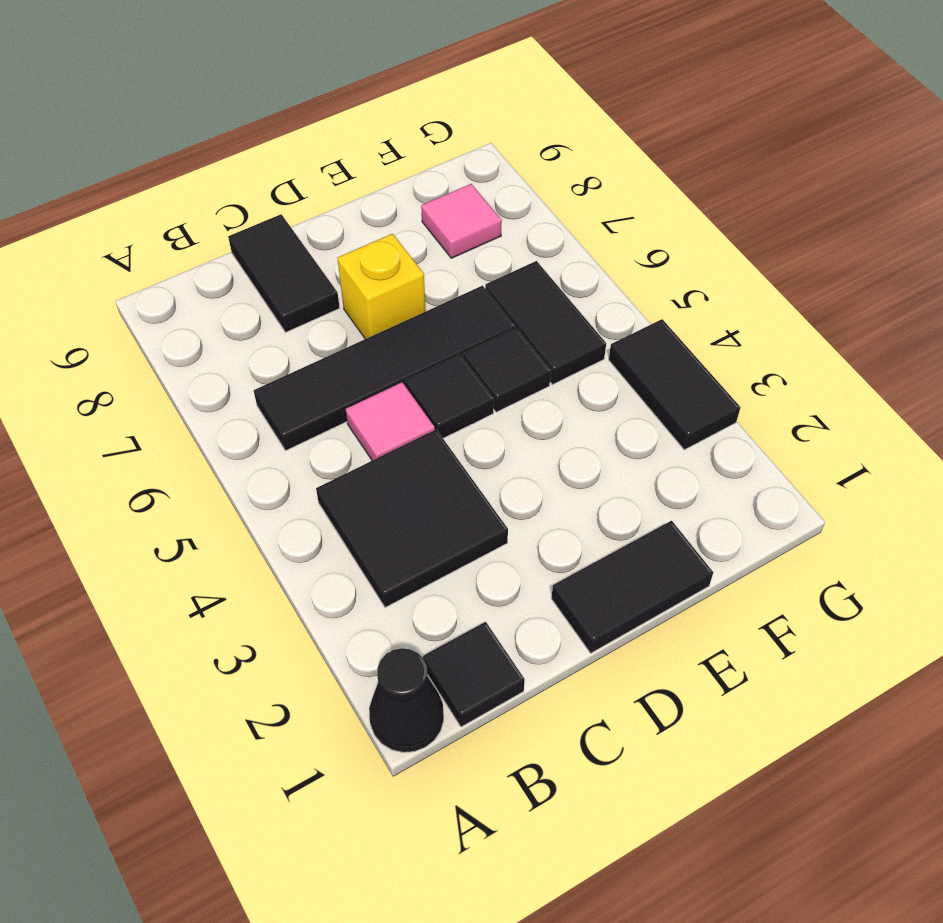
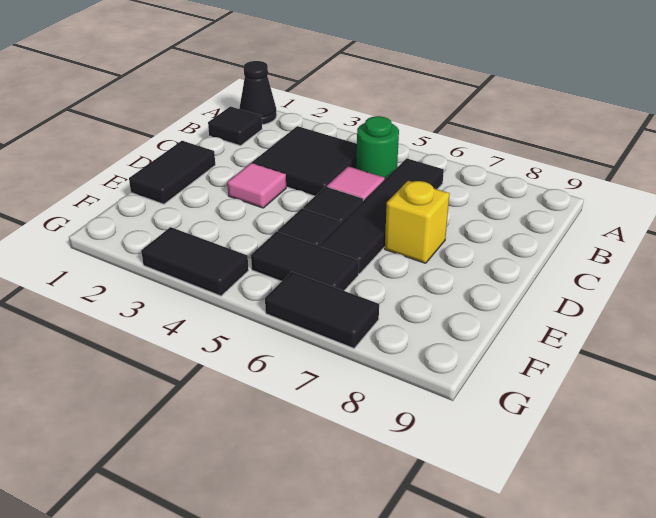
none -> green 1x1 round brick [356,116,399,179]
black 1x2 tile [228,214,340,332] -> black 1x2 tile moved to [265,272,379,348]
pink 1x1 tile [421,184,502,258] -> pink 1x1 tile moved to [227,163,286,208]

